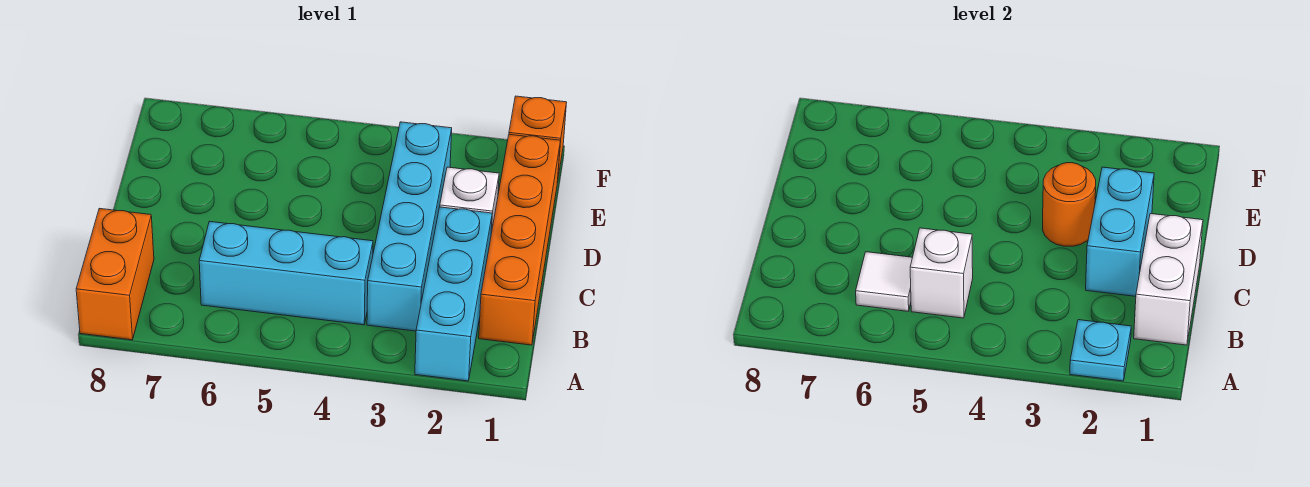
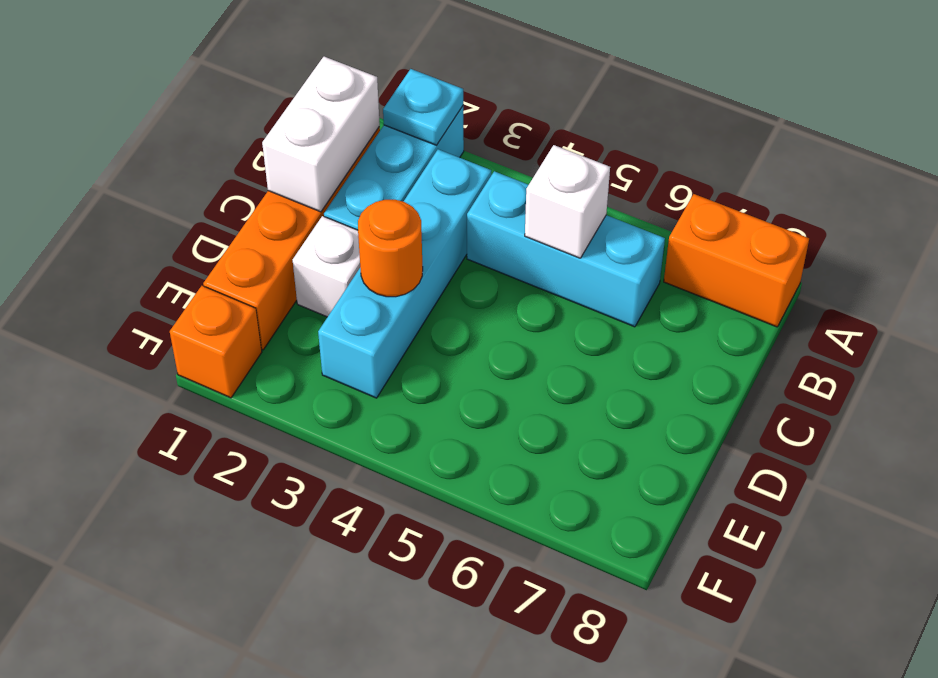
orange 1x2 brick [76,208,154,340] -> orange 1x2 brick turned to [664,194,809,327]
white 1x1 tile [856,252,912,311] -> none
cyan 1x2 brick [1086,167,1154,296] -> none

